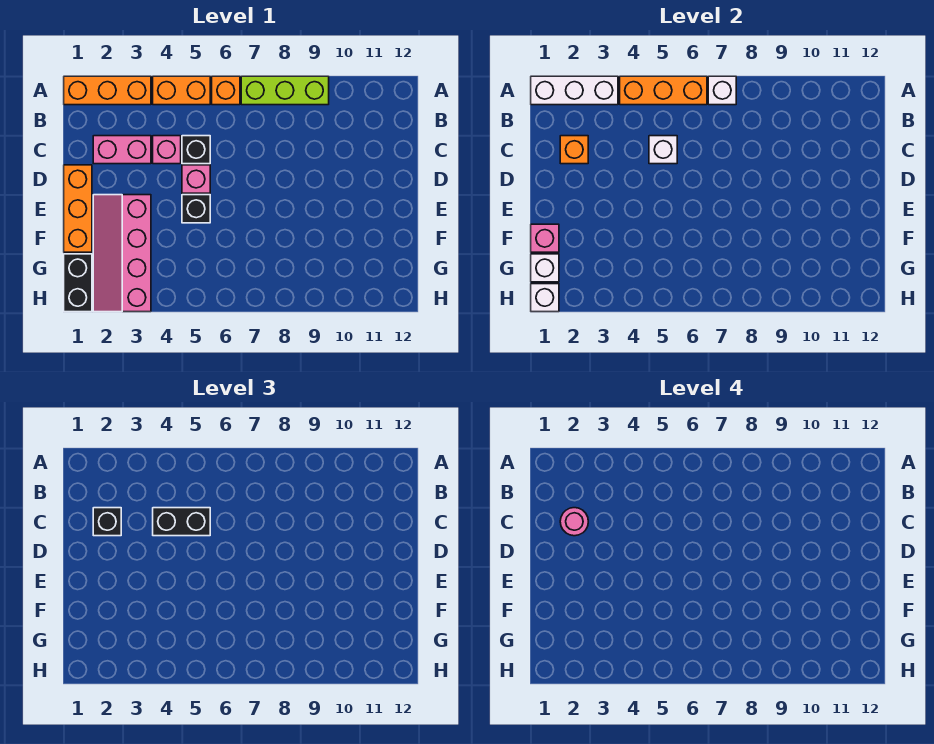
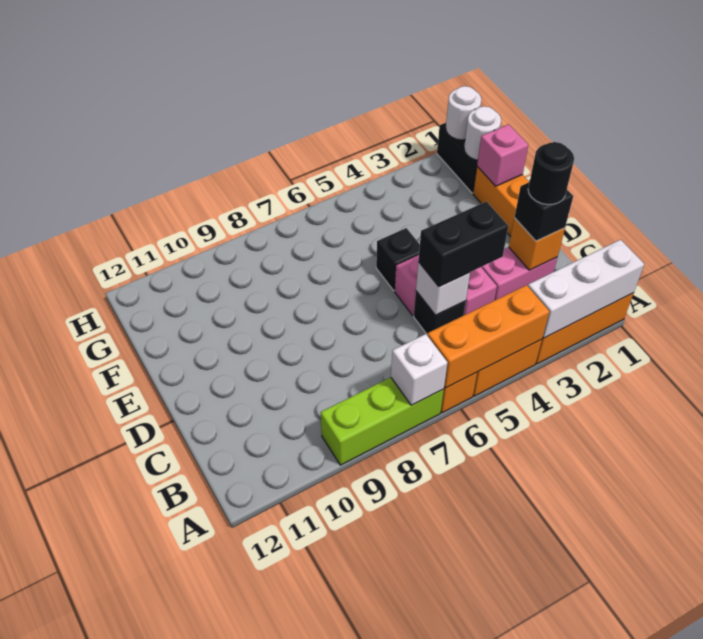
pink 1x1 round brick [560,508,588,536] -> black 1x1 round brick [528,142,574,205]
pink 2x4 slope [93,195,151,312] -> none
white 1x1 brick [531,254,559,282] -> white 1x1 round brick [464,106,501,160]
white 1x1 brick [531,284,559,312] -> white 1x1 round brick [446,86,481,140]

